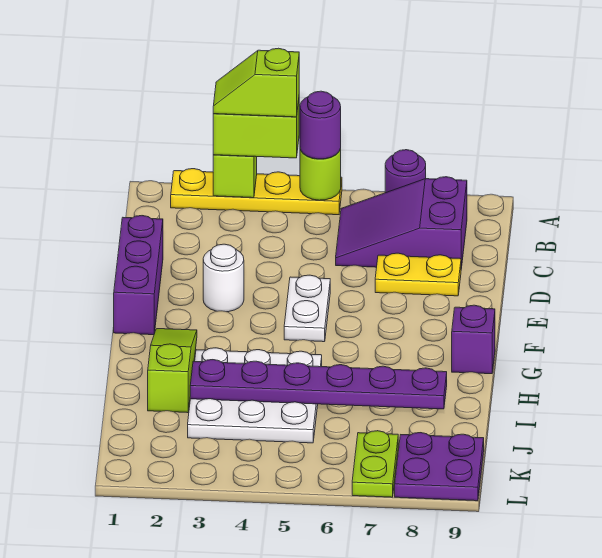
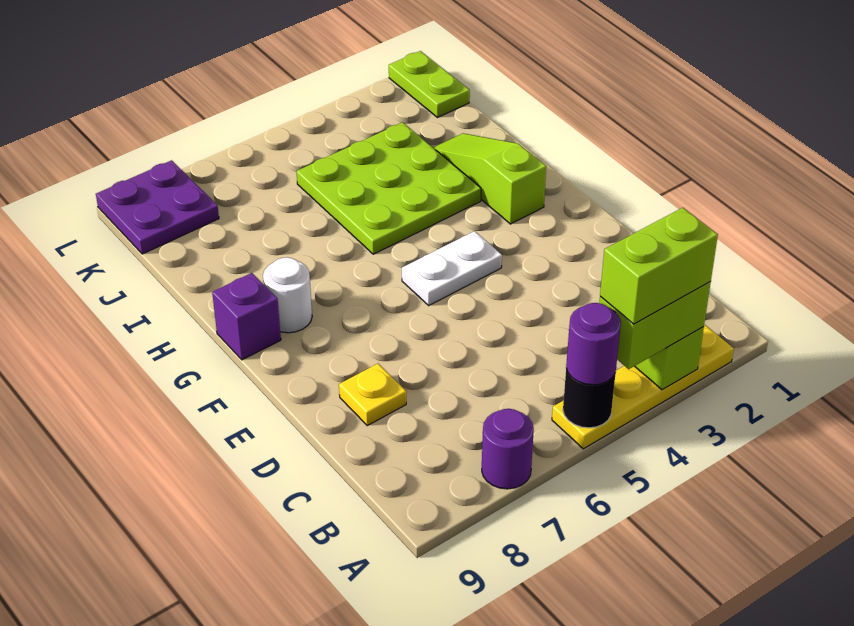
lime 1x2 slope [213,48,299,117] -> lime 1x2 brick [600,208,718,324]
lime 1x1 round brick [300,149,341,200] -> black 1x1 round brick [563,368,616,428]
purple 2x3 slope [336,177,467,268] -> none
purple 1x3 brick [114,216,163,335] -> none
yellow 1x2 plate [375,253,461,296] -> yellow 1x1 plate [339,364,406,426]
white 1x1 round brick [203,244,244,312] -> white 1x1 round brick moved to [263,257,312,333]
white 1x2 plate [284,275,330,342] -> white 1x2 plate turned to [402,231,502,305]
lime 1x3 slope [148,329,197,413] -> lime 1x3 slope turned to [433,133,546,224]
white 3x3 plate [188,348,322,443] -> lime 3x3 plate [297,122,481,254]
purple 1x6 plate [190,360,447,409] -> none
lime 1x2 plate [352,431,398,497] -> lime 1x2 plate moved to [389,51,470,118]

